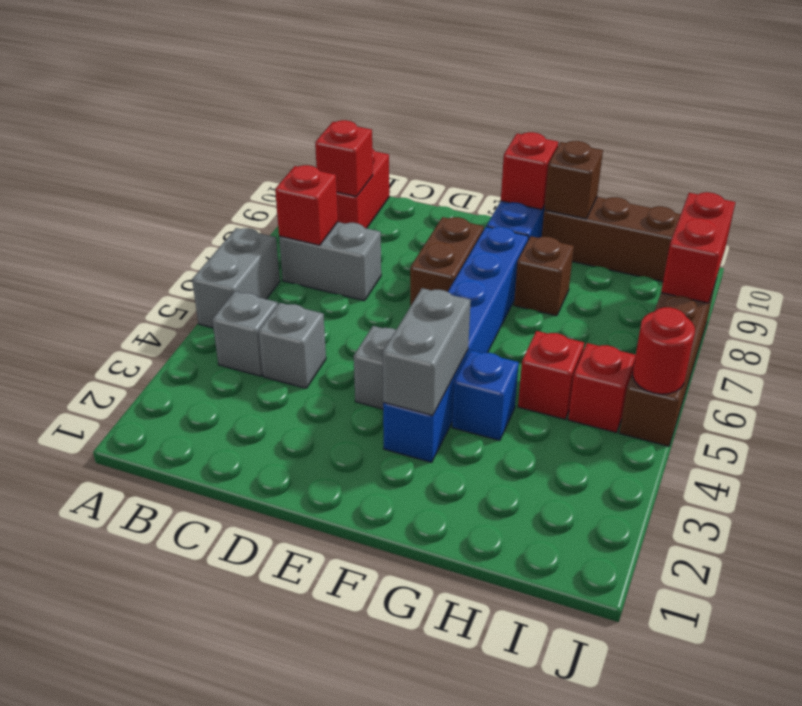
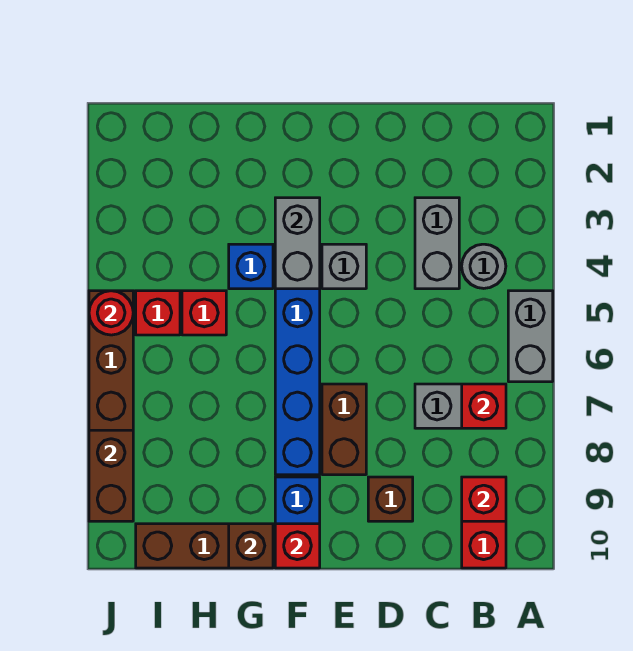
grey 1x1 brick [212,292,278,376] -> grey 1x1 round brick [462,244,506,288]
grey 1x1 brick [258,303,326,388] -> grey 1x2 brick [415,198,459,289]
brown 1x1 brick [514,236,574,316] -> brown 1x1 brick moved to [368,477,413,521]
red 1x2 brick [661,192,735,303] -> brown 1x2 brick [89,430,133,521]

